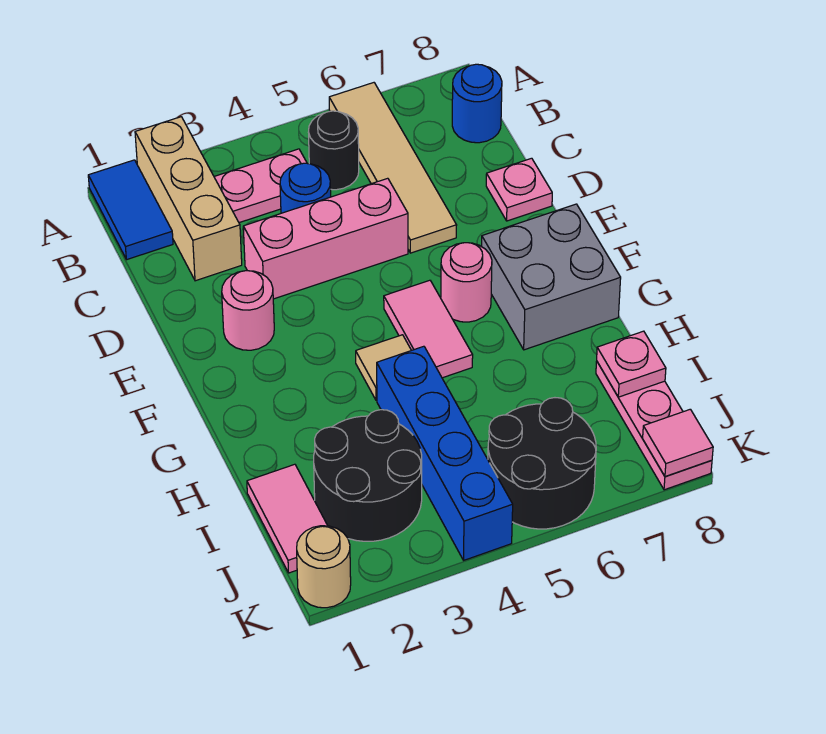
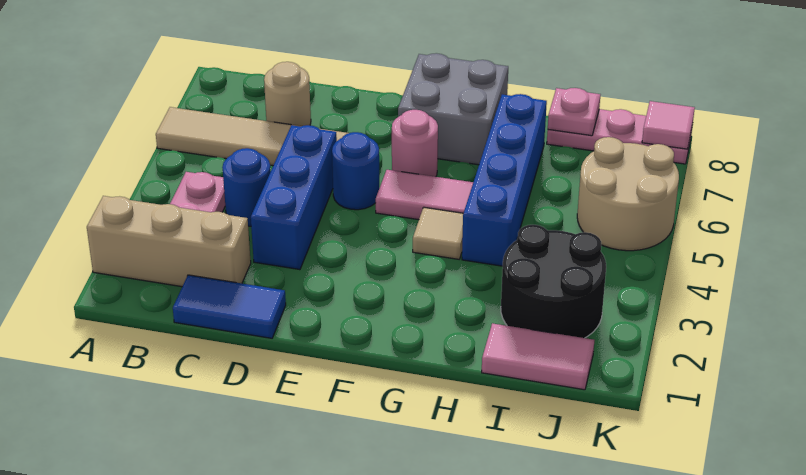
blue 1x2 tile [88,160,173,260] -> blue 1x2 tile moved to [173,275,286,338]
black 1x1 round brick [309,111,359,190] -> none
blue 1x1 round brick [452,64,502,143] -> blue 1x1 round brick moved to [332,132,379,210]
pink 1x3 brick [243,178,408,299] -> blue 1x3 brick [251,125,337,270]
pink 1x1 plate [486,158,552,221] -> none
pink 1x1 round brick [222,271,274,350] -> none
blue 1x4 brick [377,346,513,560] -> blue 1x4 brick turned to [462,94,547,266]
black 2x2 round brick [488,398,596,529] -> tan 2x2 round brick [577,137,679,251]
tan 1x1 round brick [297,526,351,608] -> tan 1x1 round brick moved to [264,62,311,126]

